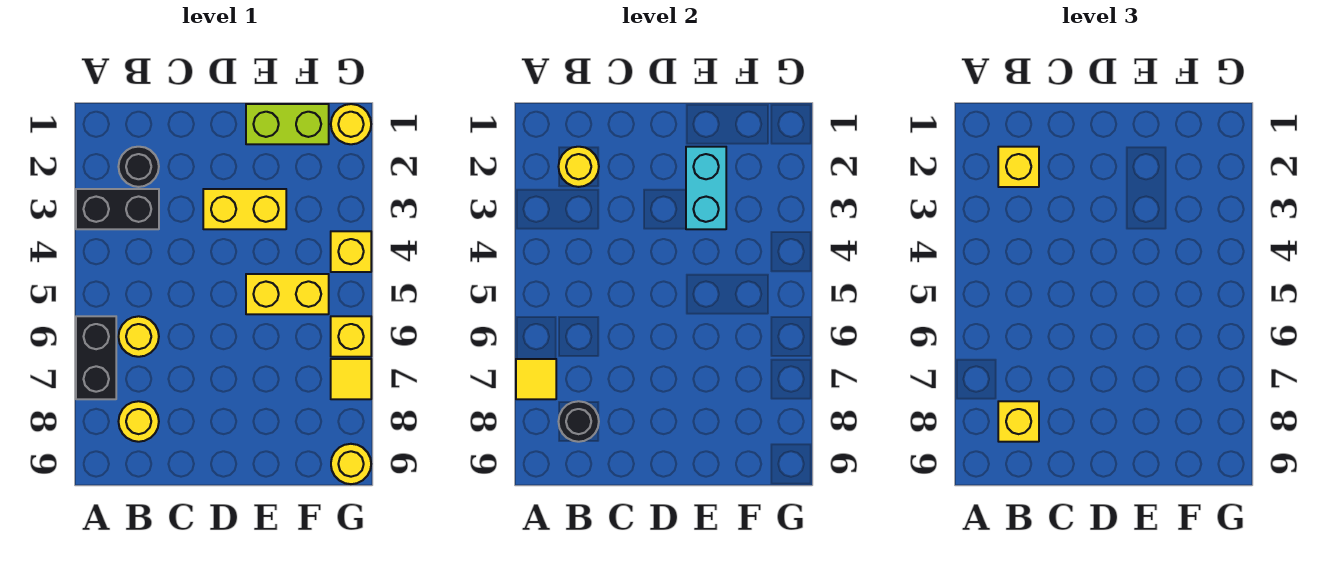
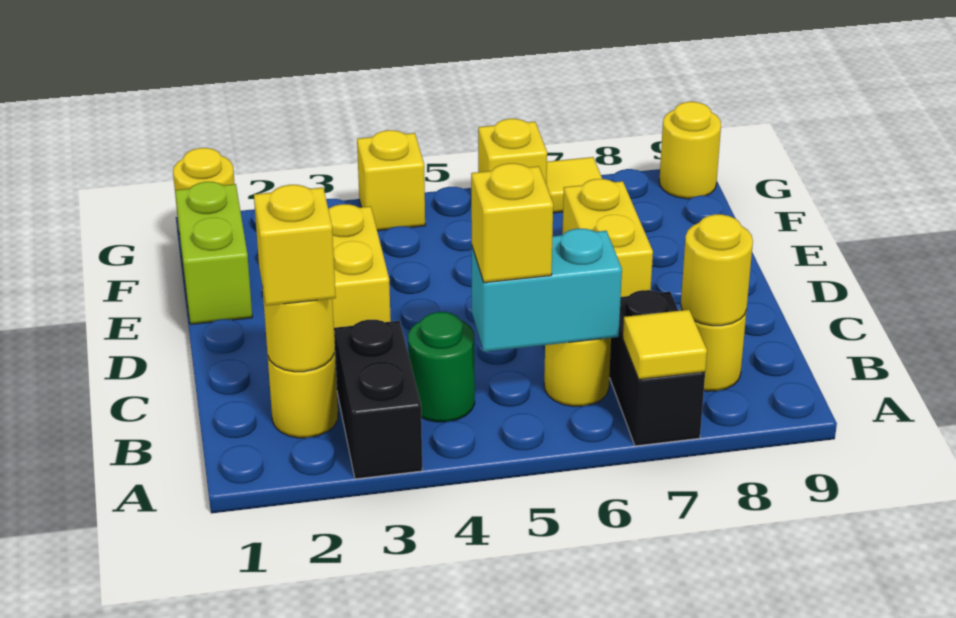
black 1x2 brick [76,316,116,399] -> black 1x2 brick turned to [609,290,705,446]
black 1x1 round brick [118,147,159,187] -> yellow 1x1 round brick [268,353,338,438]
none -> green 1x1 round brick [408,312,475,422]
black 1x1 round brick [559,401,599,442] -> yellow 1x1 round brick [681,214,753,326]
yellow 1x1 brick [998,401,1039,442] -> yellow 1x1 brick moved to [471,163,553,283]
cyan 1x2 brick [686,147,726,229] -> cyan 1x2 brick moved to [472,229,622,352]
yellow 1x2 brick [246,274,329,314] -> yellow 1x2 brick moved to [562,179,653,297]

